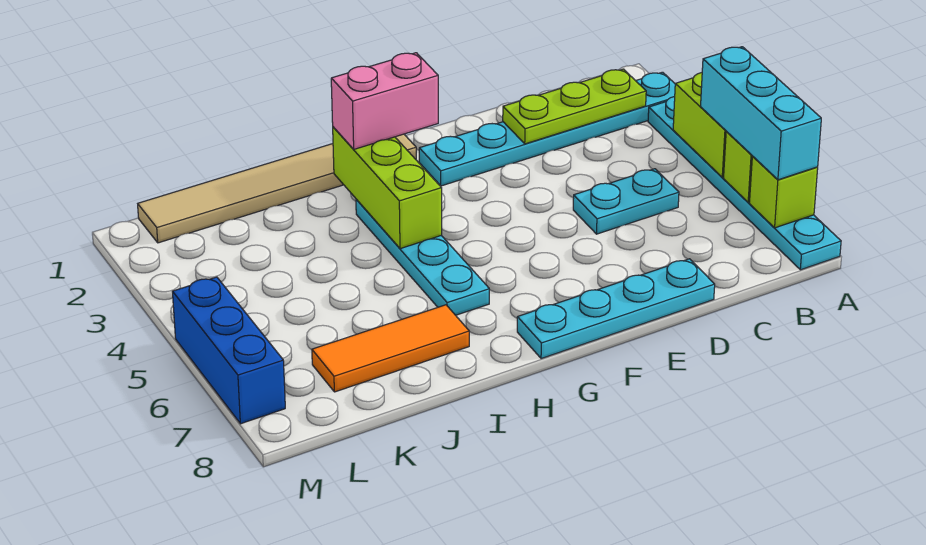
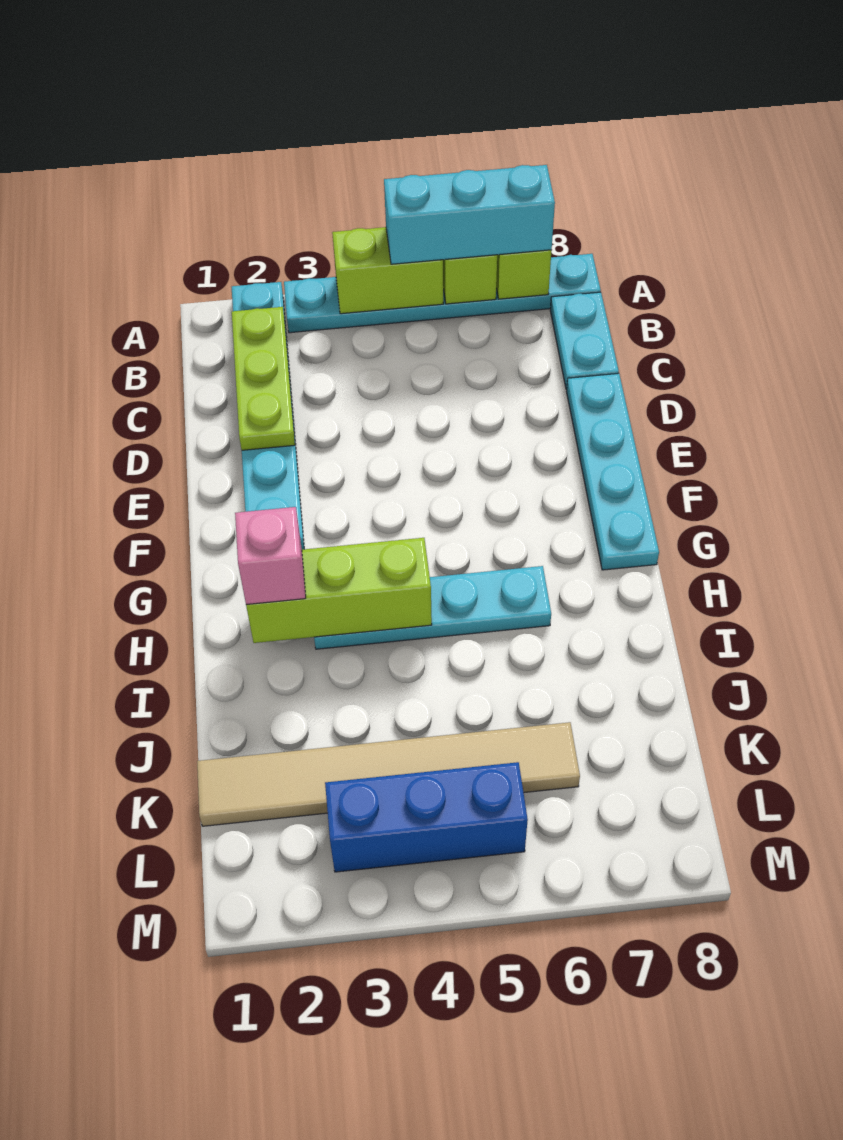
cyan 1x2 plate [573,169,679,234] -> cyan 1x2 plate moved to [550,292,619,390]
tan 1x6 tile [138,134,416,243] -> tan 1x6 tile turned to [197,722,580,826]
pink 1x2 brick [331,53,438,149] -> pink 1x1 brick [235,507,306,605]
orange 1x3 tile [312,305,469,392] -> none
blue 1x3 brick [172,277,285,424] -> blue 1x3 brick moved to [325,762,528,872]

